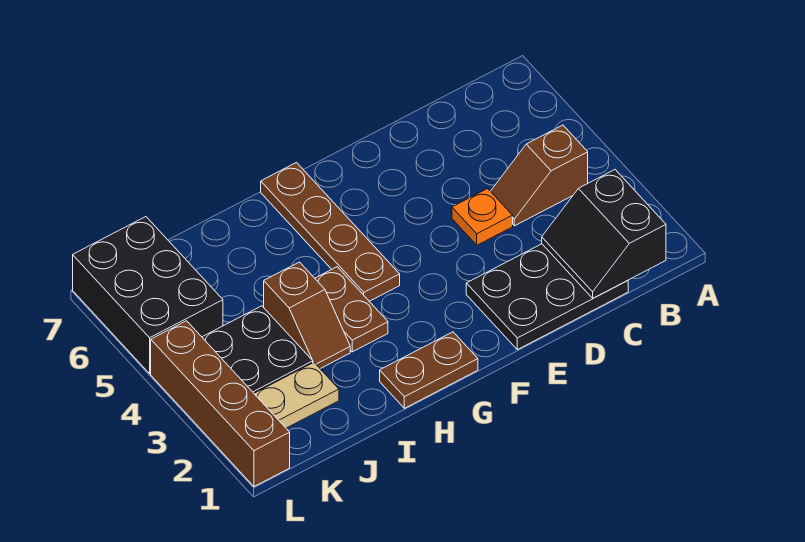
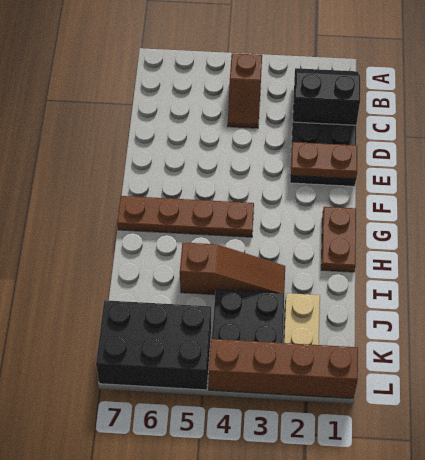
black 2x2 slope [542,170,666,298] -> black 2x2 slope turned to [293,68,360,125]
orange 1x1 plate [452,188,513,245] -> none
brown 1x2 plate [315,267,388,352] -> brown 1x2 plate moved to [291,142,357,179]
brown 1x2 slope [264,262,350,369] -> brown 1x3 slope [180,243,285,295]

